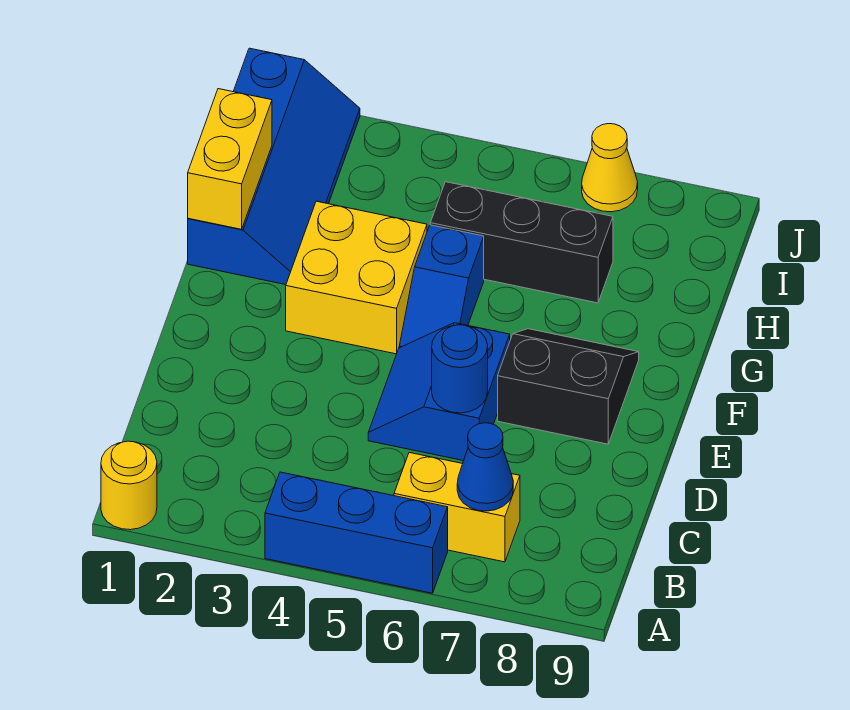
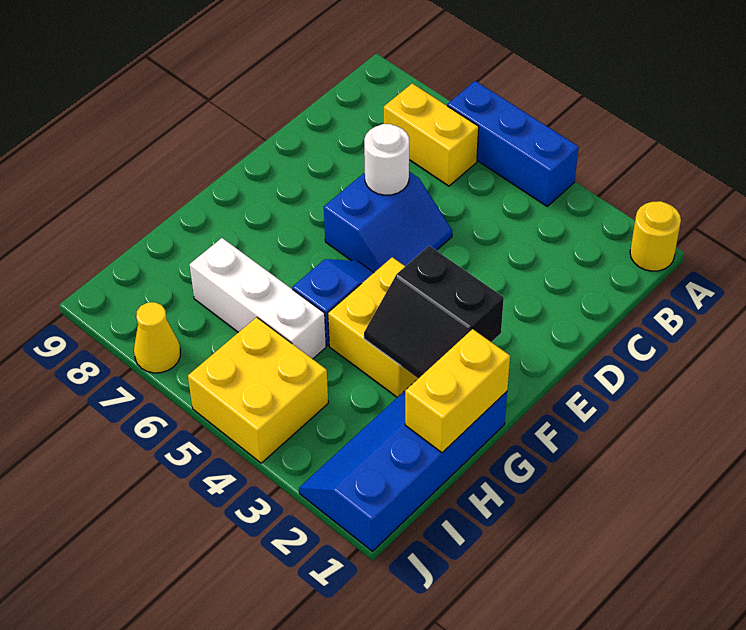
blue 1x1 cone [457,423,513,511] -> none
blue 1x1 round brick [432,325,488,413] -> white 1x1 round brick [364,124,409,195]
black 2x2 slope [498,329,639,444] -> black 2x2 slope moved to [364,246,504,379]
black 1x3 brick [430,182,613,303] -> white 1x3 brick [190,238,326,359]
none -> yellow 2x2 brick [188,317,328,463]

